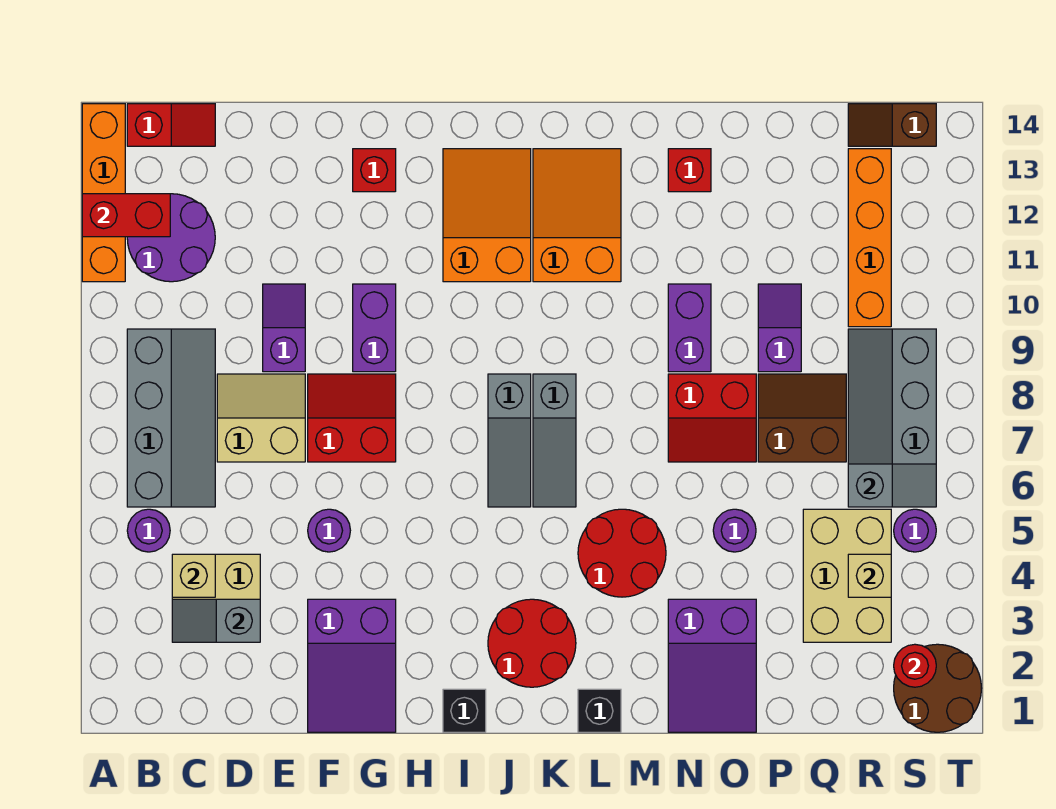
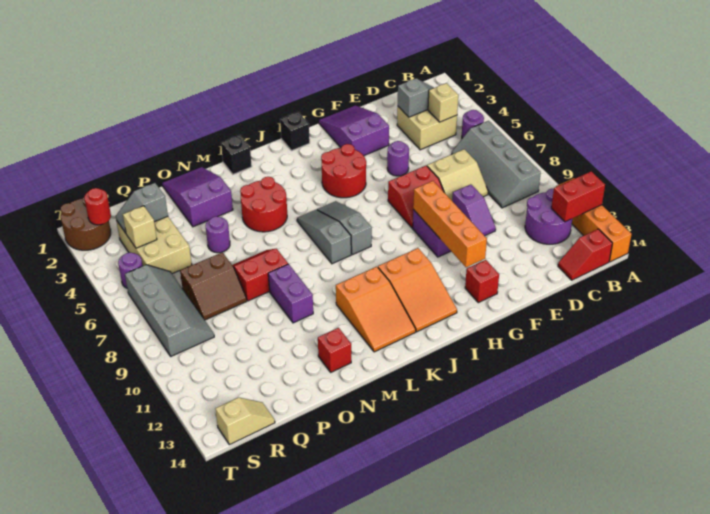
red 2x2 round brick [488,599,576,687] -> red 2x2 round brick moved to [321,144,366,198]
purple 1x2 slope [758,284,801,372] -> none
grey 1x2 slope [848,464,936,507] -> grey 1x2 slope moved to [116,183,168,233]
orange 1x4 brick [848,149,891,327] -> orange 1x4 brick moved to [413,181,487,267]
brown 1x2 slope [848,104,936,146] -> tan 1x2 slope [215,398,275,445]

